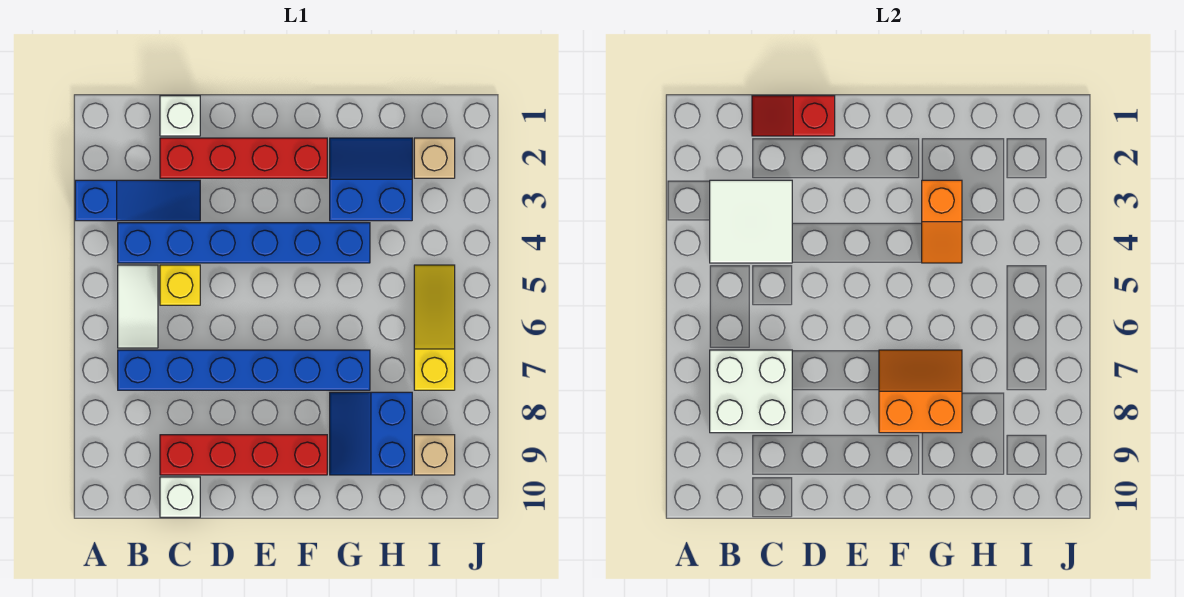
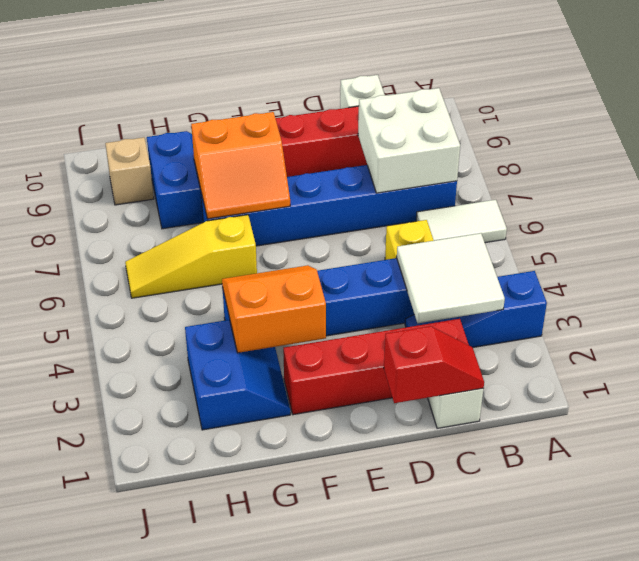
white 1x2 tile [118,265,158,348] -> white 1x2 tile turned to [416,200,507,243]
blue 2x2 slope [330,138,412,221] -> blue 2x2 slope turned to [185,320,290,430]
orange 1x2 slope [922,180,962,263] -> orange 2x2 slope [222,265,326,353]
tan 1x1 brick [414,138,455,178] -> none
yellow 1x3 slope [414,265,455,390] -> yellow 1x3 slope turned to [125,215,257,298]

